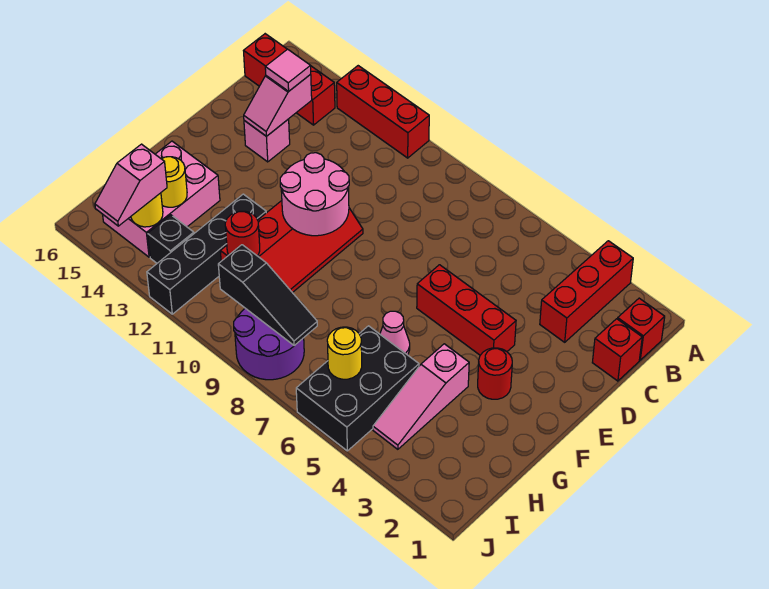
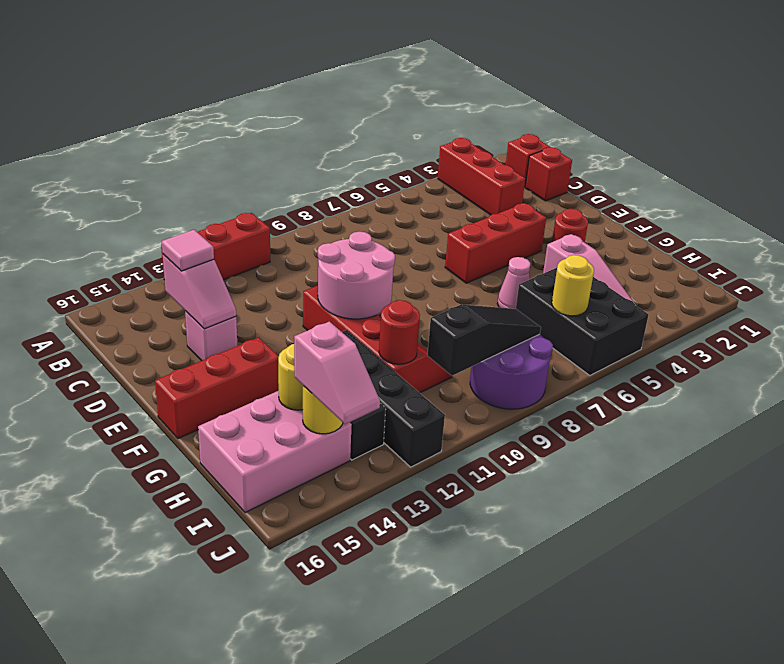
red 1x3 brick [244,34,335,125] -> red 1x3 brick moved to [155,337,279,439]
pink 2x3 brick [103,141,220,257] -> pink 2x3 brick turned to [198,391,352,513]

